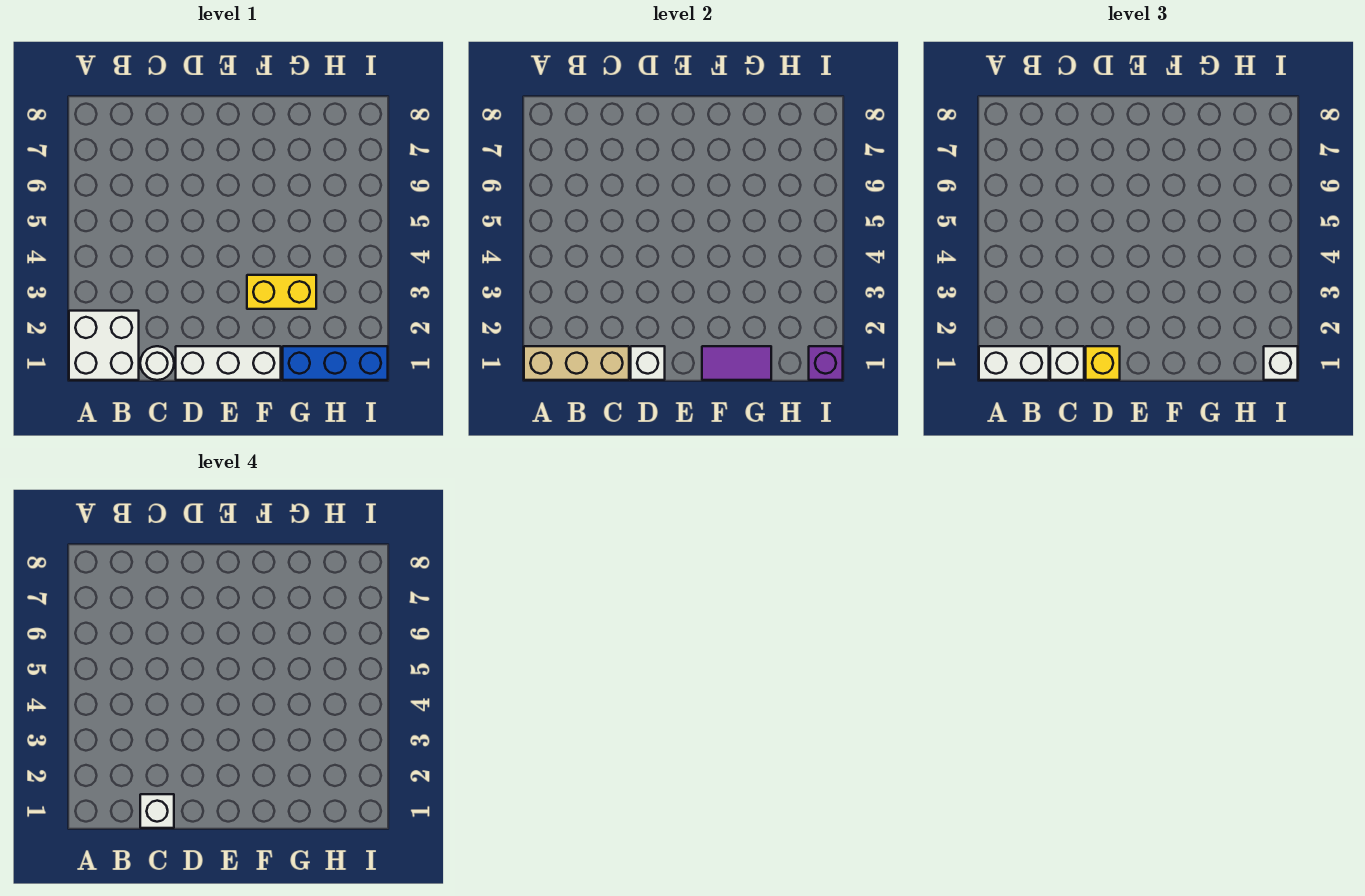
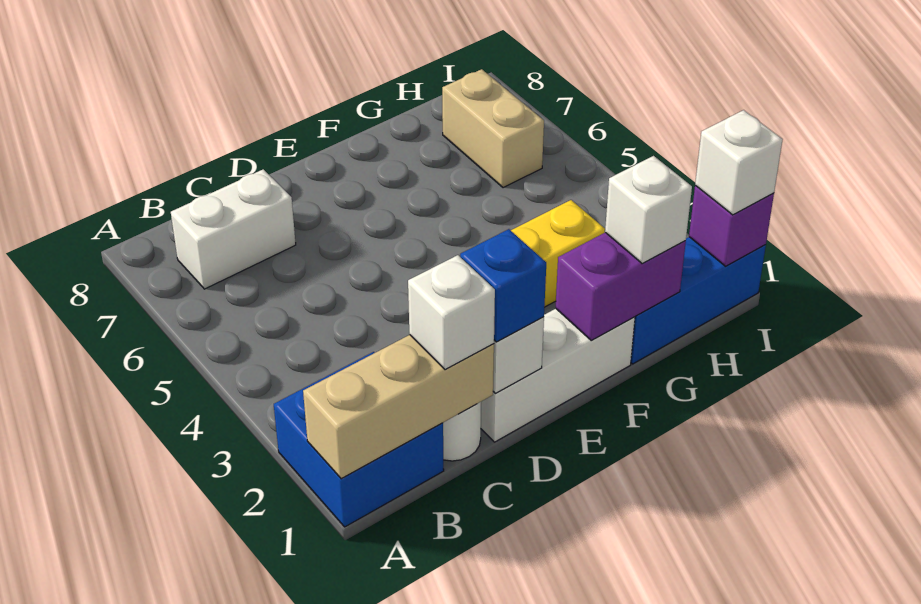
white 2x2 brick [69,311,139,380] -> blue 2x2 brick [274,352,444,527]
white 1x2 brick [979,346,1049,380] -> white 1x2 brick moved to [171,169,296,289]
white 1x1 brick [140,794,174,828] -> white 1x1 brick moved to [605,156,692,264]
yellow 1x1 brick [1086,346,1120,380] -> blue 1x1 brick [460,229,546,342]
purple 1x2 tile [702,346,771,380] -> purple 1x2 brick [556,233,686,340]
none -> tan 1x2 brick [442,69,544,188]

